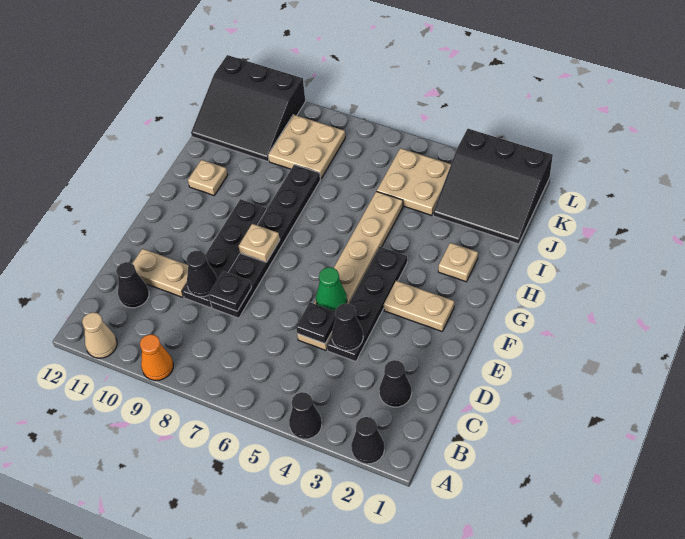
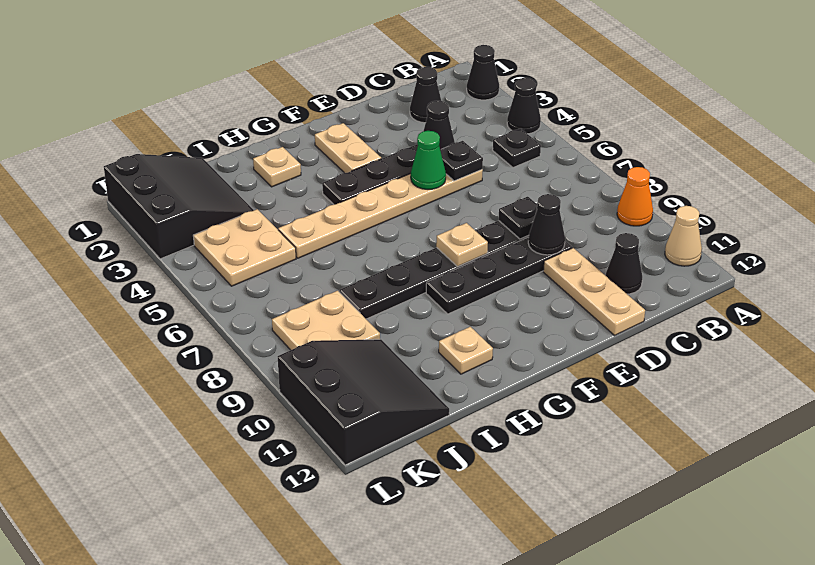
none -> black 1x1 plate [493,128,541,167]
tan 1x2 plate [132,249,188,297] -> tan 1x3 plate [543,248,645,335]

